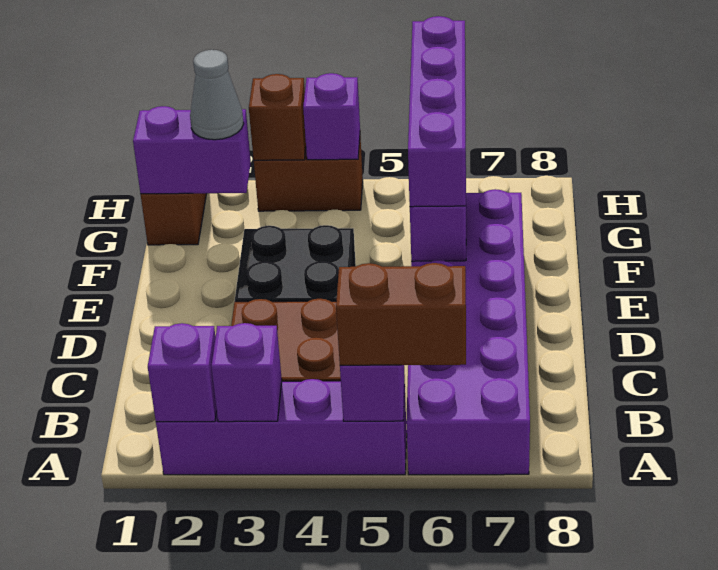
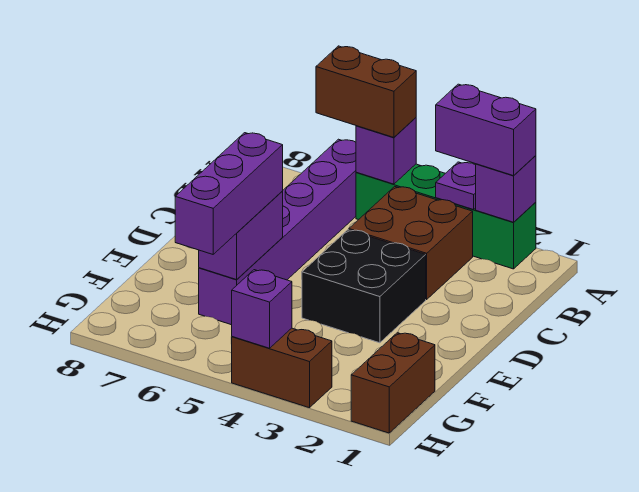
purple 1x4 brick [156,379,407,475] -> green 1x4 brick [356,164,536,269]
purple 1x1 brick [211,323,282,422] -> purple 1x1 plate [436,162,476,210]
purple 2x6 brick [406,189,530,475] -> purple 1x6 brick [199,139,356,325]
purple 1x4 brick [408,16,466,207] -> purple 1x3 brick [175,133,283,254]
purple 1x2 brick [133,106,251,194] -> purple 1x2 brick moved to [436,84,536,176]
grey 1x1 cone [190,50,244,140] -> none
brown 1x1 brick [249,74,306,160] -> none

